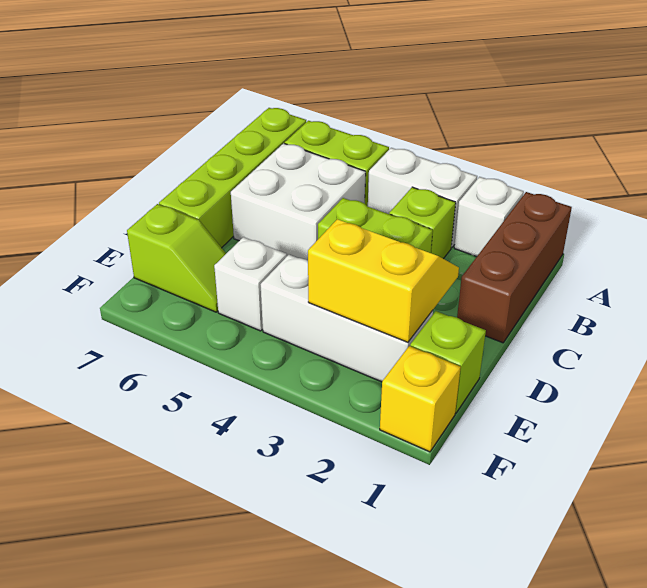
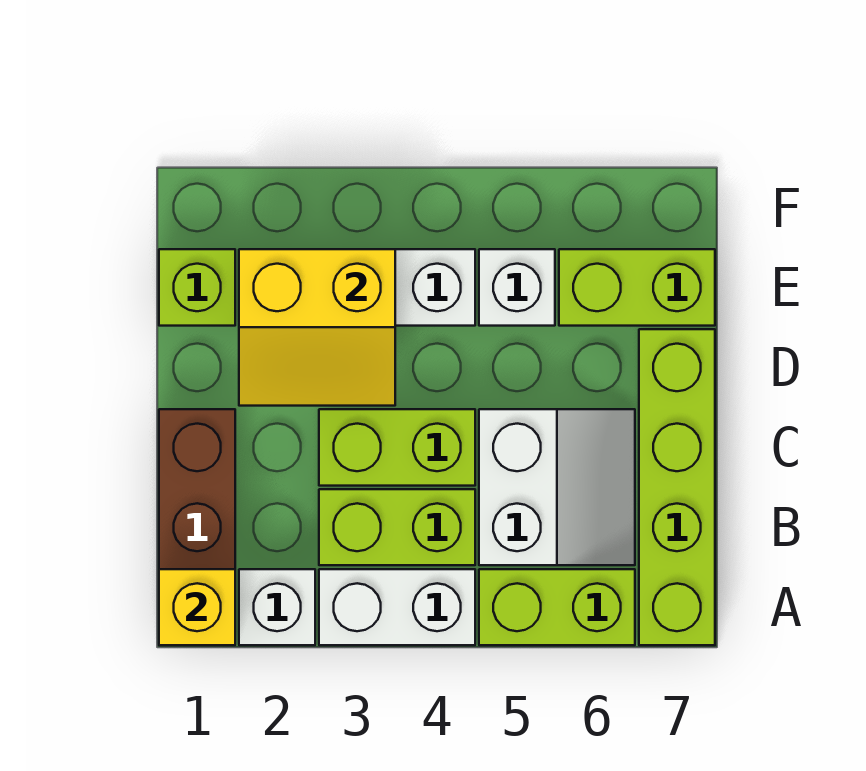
lime 1x1 brick [389,187,456,259] -> lime 1x2 brick [319,489,475,565]
white 2x2 brick [231,143,366,260] -> white 2x2 slope [479,409,635,565]
lime 1x2 slope [127,204,226,312] -> lime 1x2 brick [559,249,715,326]
yellow 1x1 brick [380,346,461,452] -> yellow 1x1 brick moved to [159,569,235,645]

